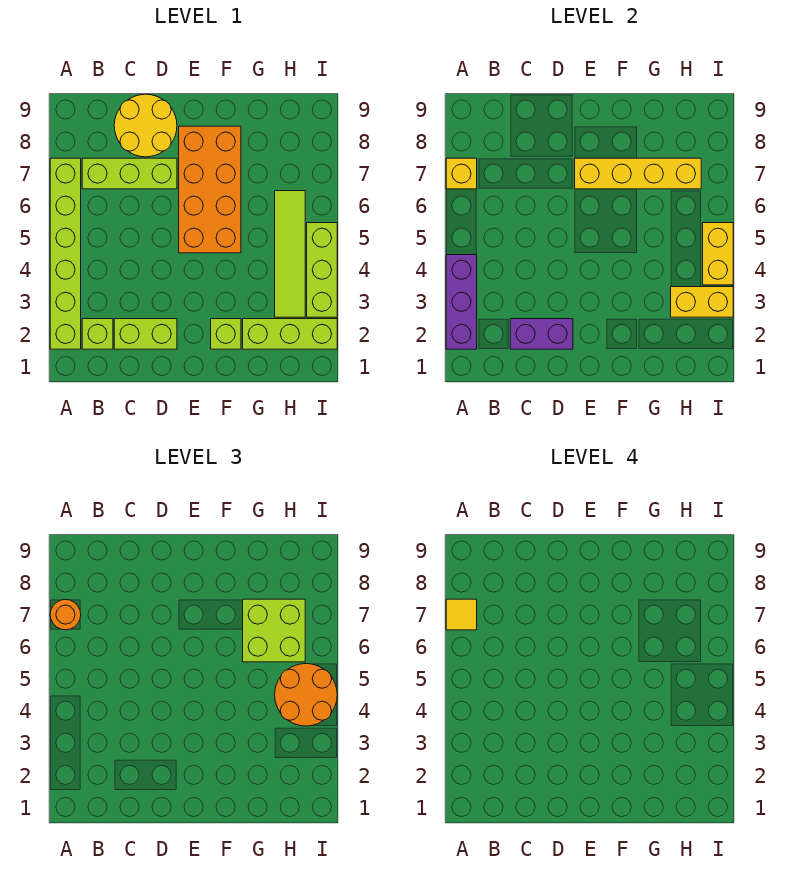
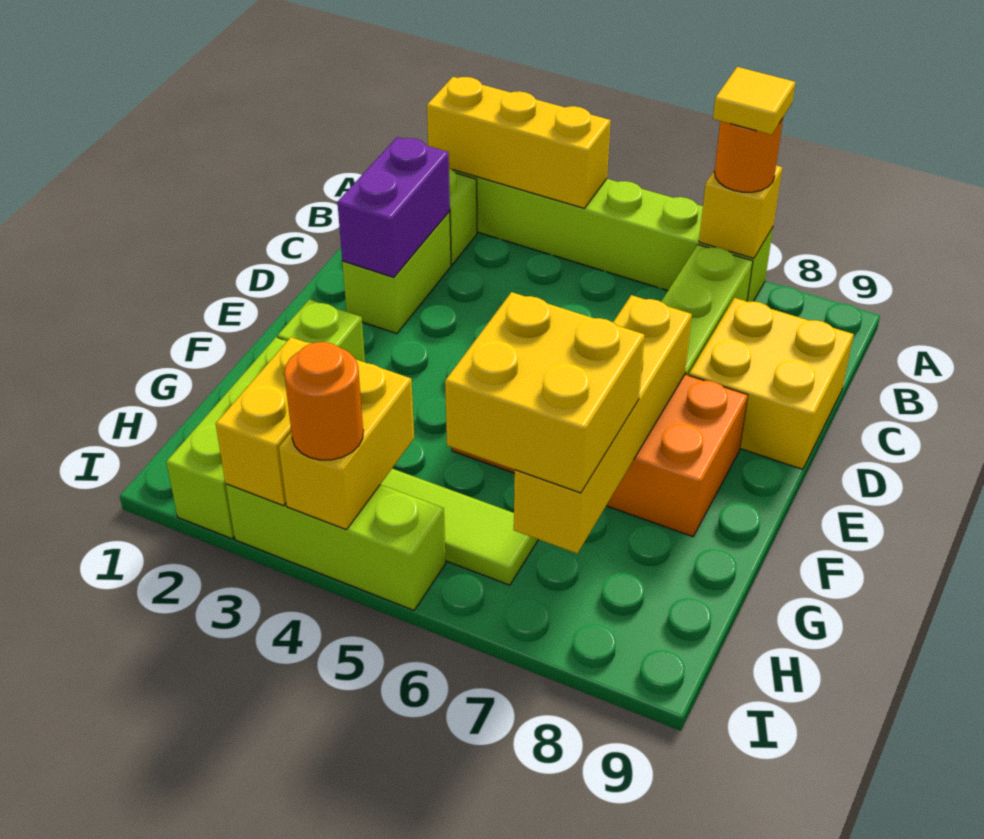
purple 1x3 brick [446,255,477,349] -> yellow 1x3 brick [427,77,611,208]
yellow 2x2 round brick [114,94,177,157] -> yellow 2x2 brick [689,298,854,469]
lime 2x2 brick [243,599,305,662] -> yellow 2x2 brick [445,292,645,493]
orange 2x2 round brick [275,664,337,726] -> orange 1x1 round brick [284,342,363,460]
yellow 1x2 brick [703,223,733,285] -> yellow 1x2 brick turned to [279,360,414,530]

